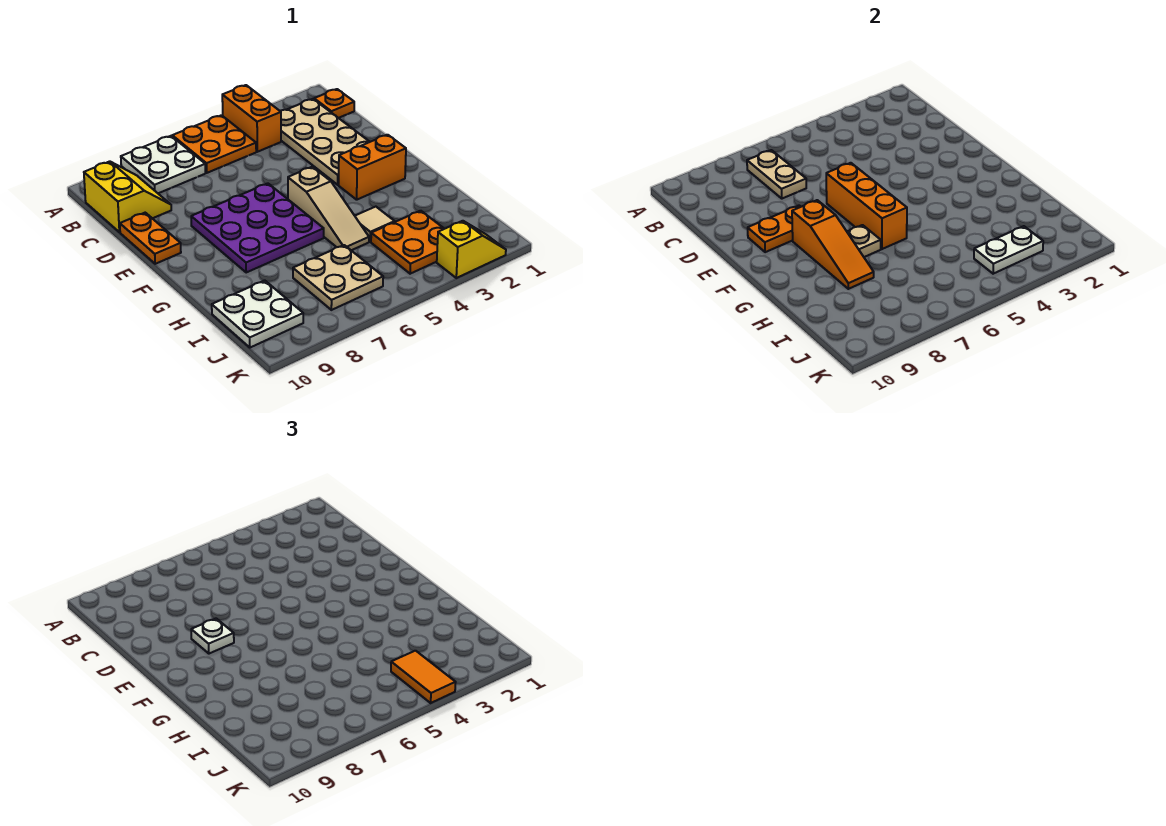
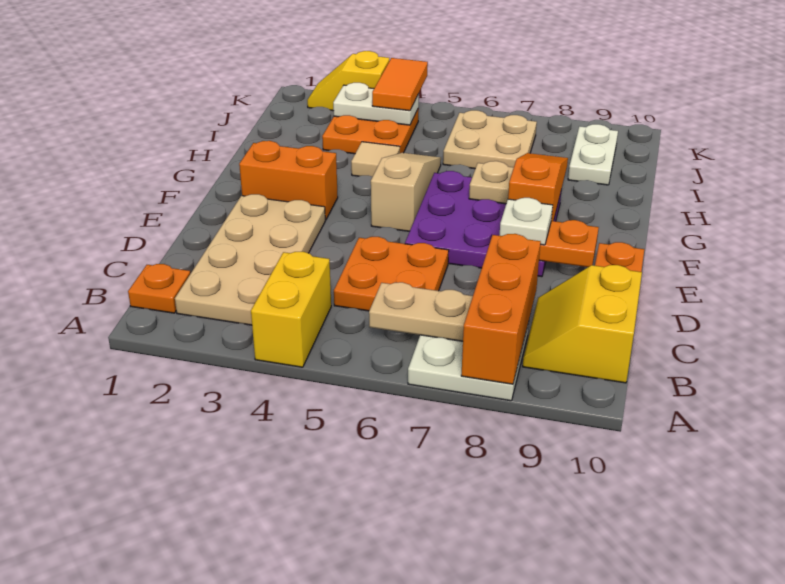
orange 1x2 brick [222,85,281,152] -> yellow 1x2 brick [251,252,331,367]
orange 2x2 plate [172,115,256,173] -> orange 2x2 plate moved to [334,237,449,311]
tan 1x2 plate [747,150,806,199] -> tan 1x2 plate turned to [369,282,473,341]
orange 1x3 brick [826,163,907,249] -> orange 1x3 brick moved to [461,234,541,384]
white 2x2 plate [212,281,303,348] -> white 1x2 plate [568,124,618,185]

